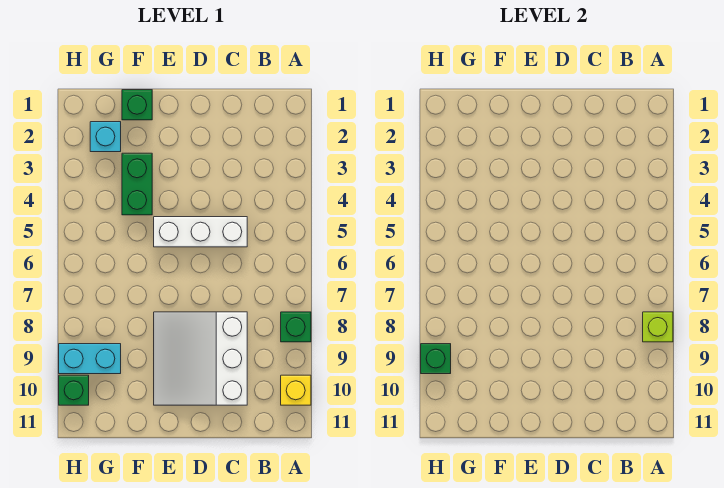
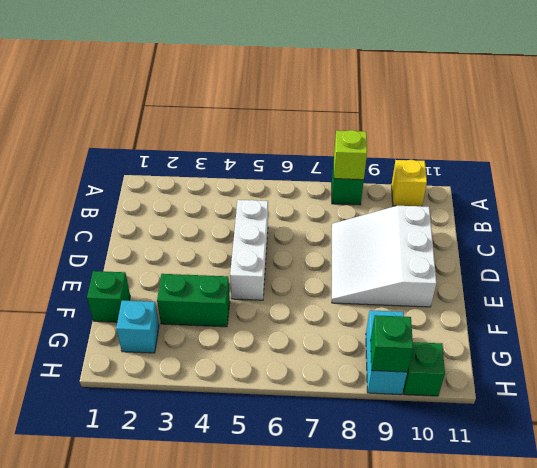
white 3x3 slope [154,312,247,405] -> white 3x3 slope turned to [332,206,436,307]

